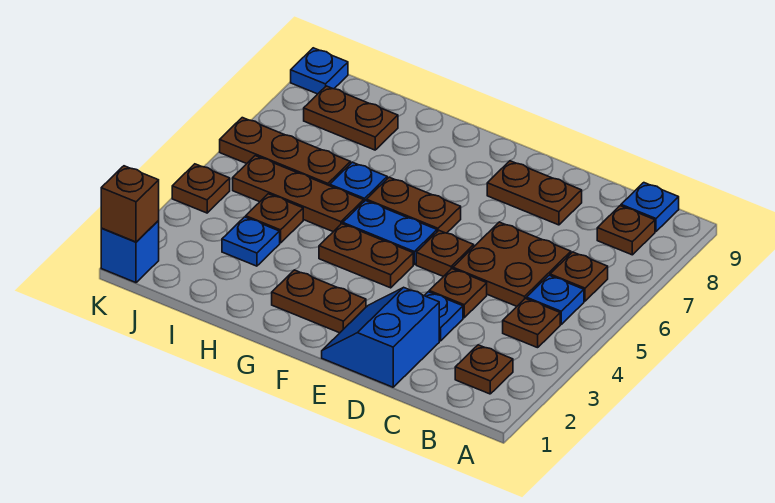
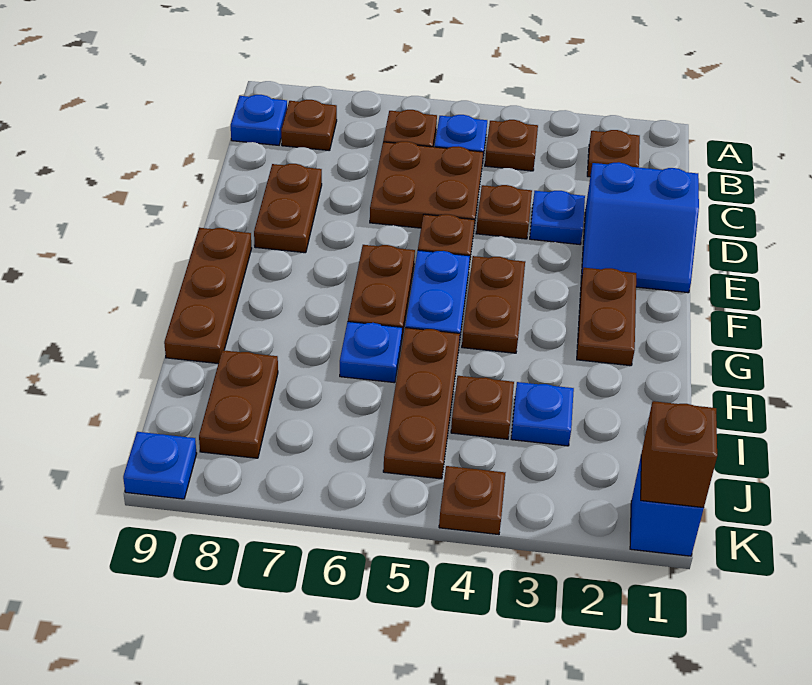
brown 1x3 plate [220,118,351,186] -> brown 1x3 plate moved to [164,228,252,363]

